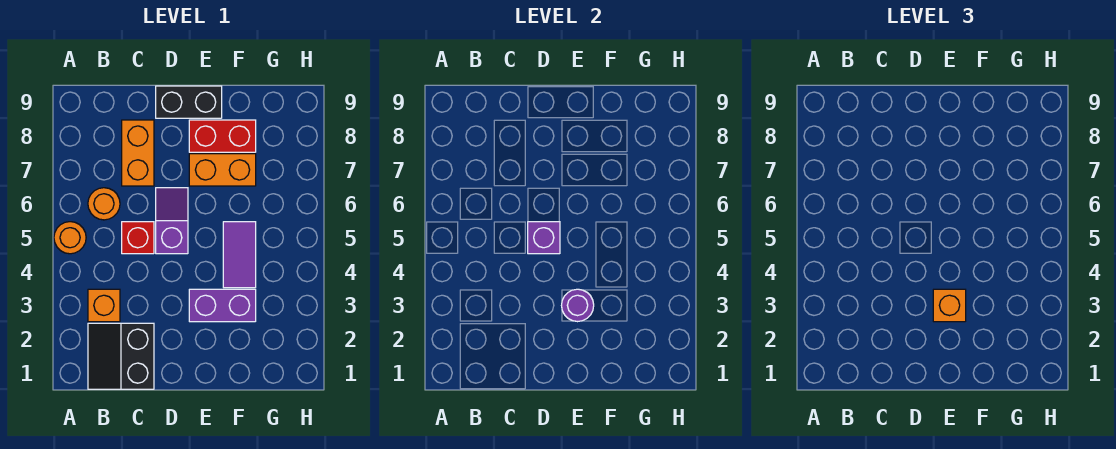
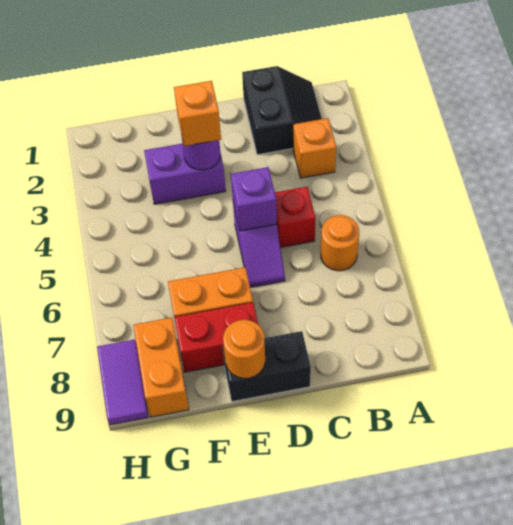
orange 1x1 round brick [54,222,86,254] -> orange 1x1 round brick moved to [223,320,265,378]
orange 1x2 brick [122,120,154,186] -> orange 1x2 brick moved to [133,318,189,417]
purple 1x2 tile [223,222,256,288] -> purple 1x2 tile moved to [97,339,148,425]

